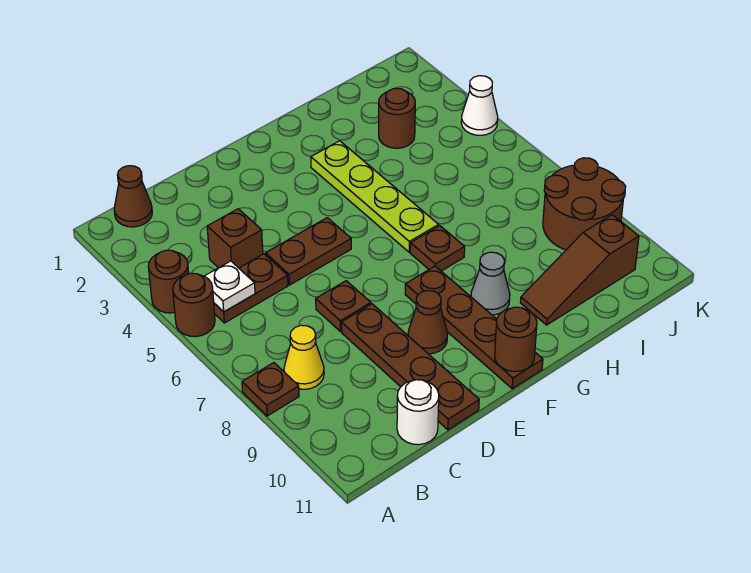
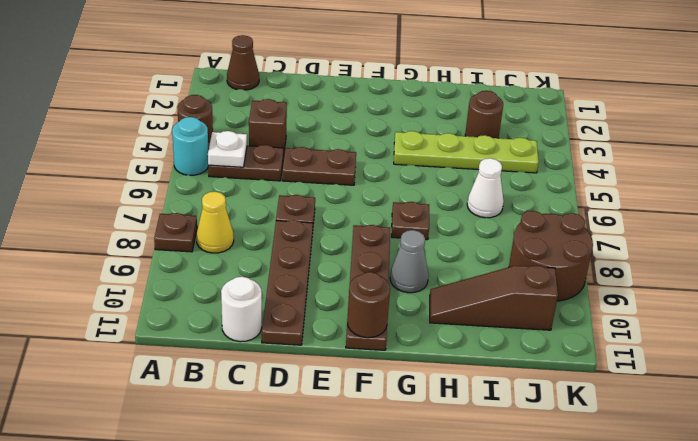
brown 1x1 round brick [173,273,215,337] -> cyan 1x1 round brick [172,117,209,175]
brown 1x1 cone [408,290,448,354] -> none
lime 1x4 plate [311,141,439,252] -> lime 1x4 plate turned to [394,131,539,173]
white 1x1 cone [461,76,498,135] -> white 1x1 cone moved to [467,158,504,218]

